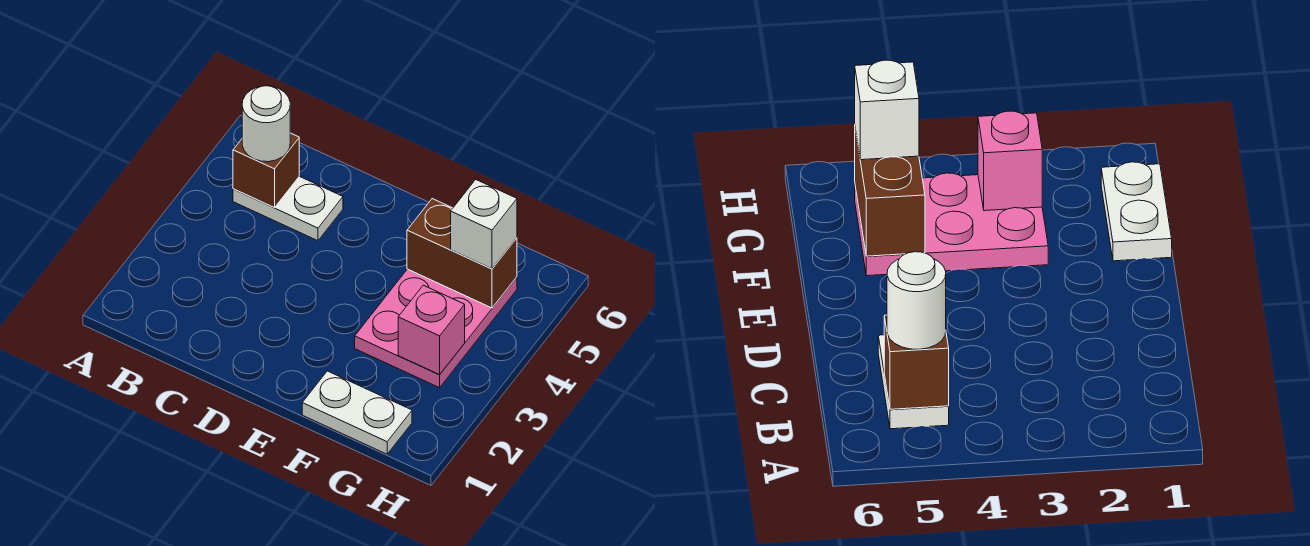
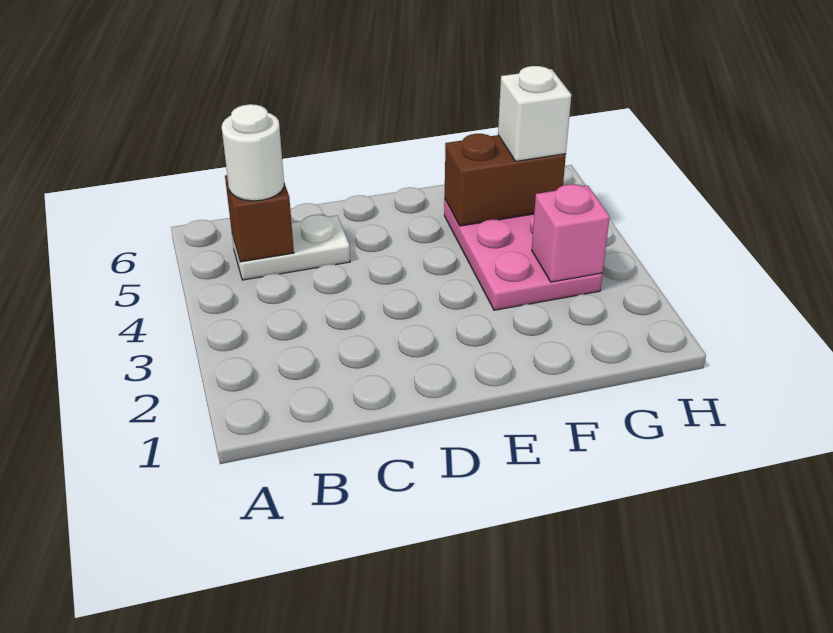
white 1x2 plate [302,371,412,454] -> none

